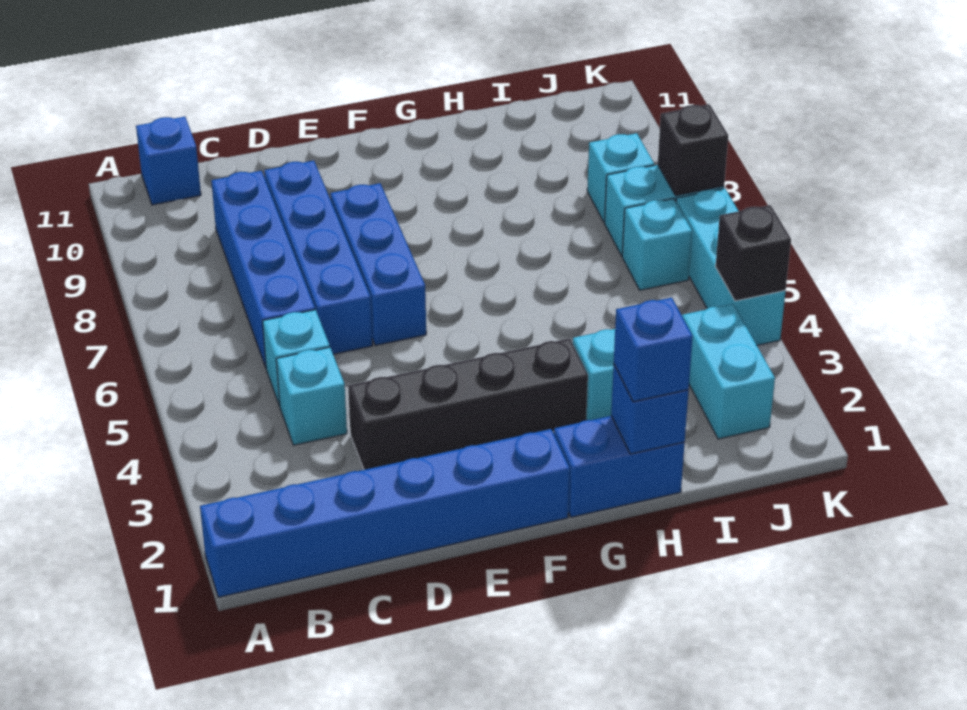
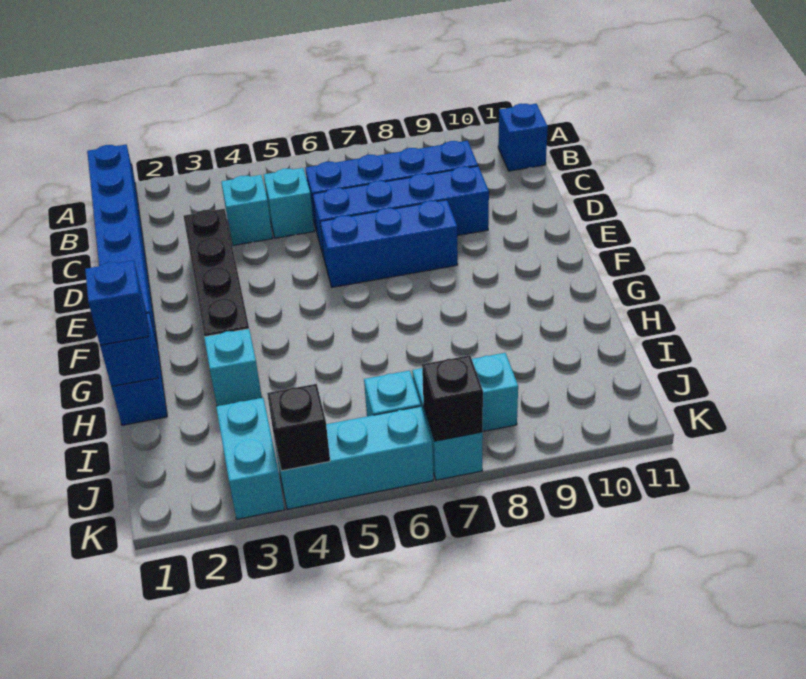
cyan 1x2 brick [682,304,775,439] -> cyan 1x2 brick turned to [216,398,284,519]

